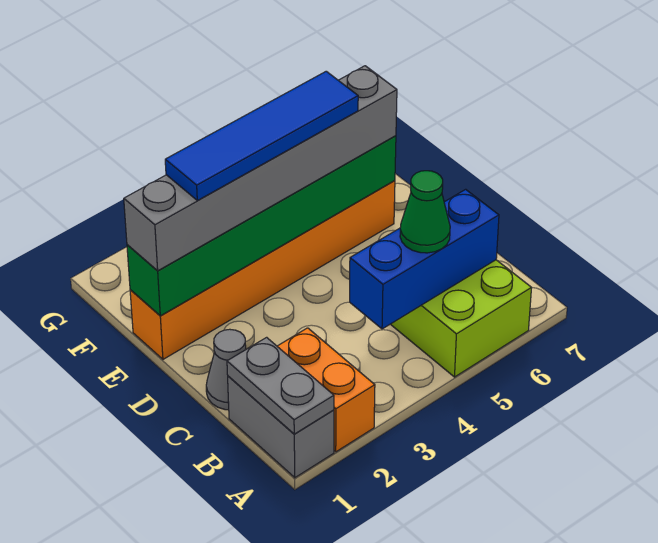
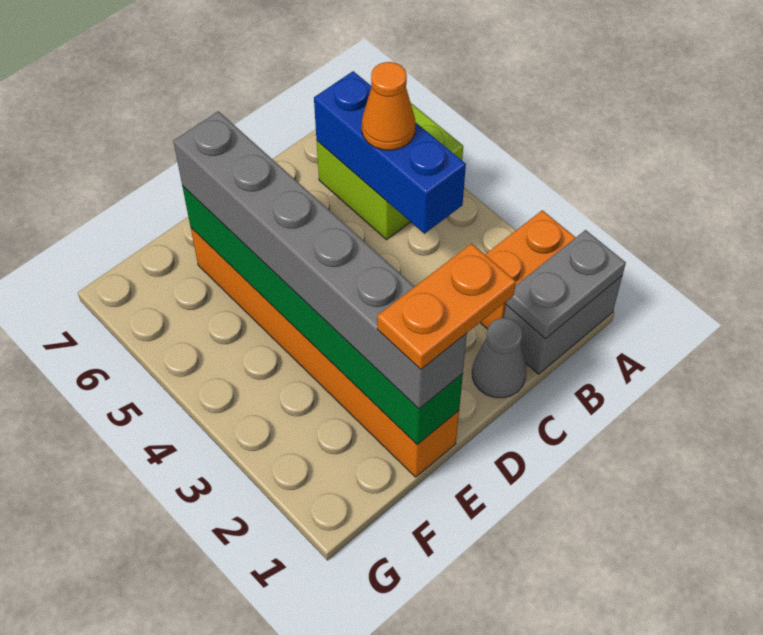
green 1x1 cone [400,171,450,253] -> orange 1x1 cone [362,62,415,150]
none -> orange 1x2 plate [377,243,516,369]
blue 1x4 tile [165,71,358,200] -> none

